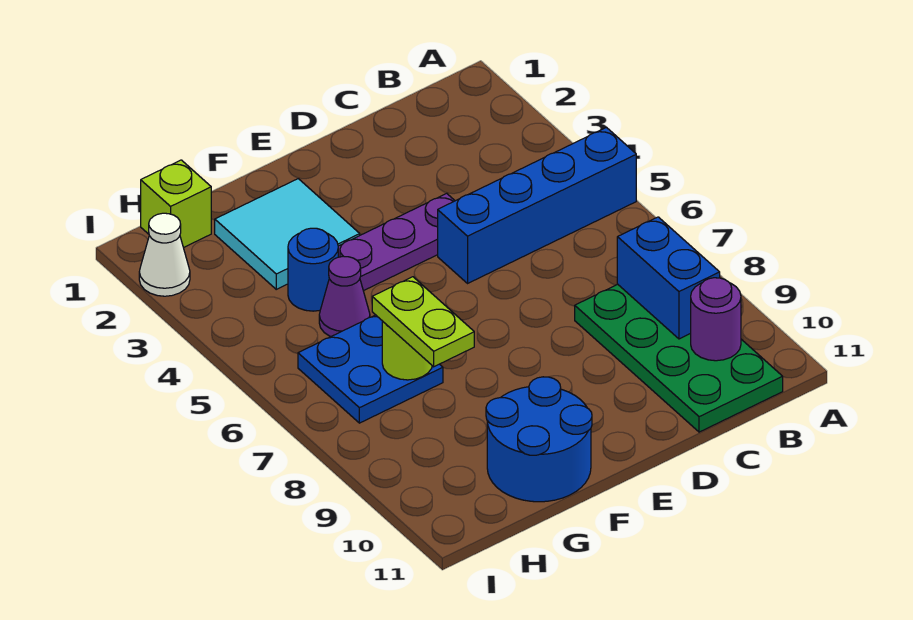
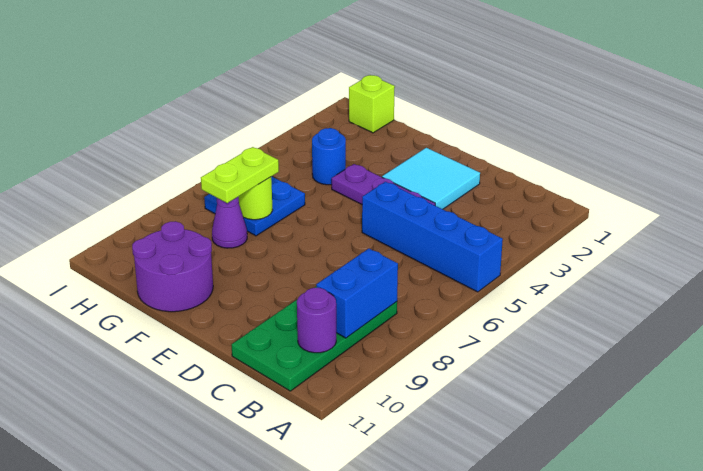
cyan 2x2 tile [215,179,360,289] -> cyan 2x2 tile moved to [382,148,480,209]
blue 2x2 round brick [486,377,592,502] -> purple 2x2 round brick [132,221,213,312]
purple 1x1 cone [319,256,370,337] -> purple 1x1 cone moved to [212,197,247,248]
white 1x1 cone [139,213,190,296] -> none

